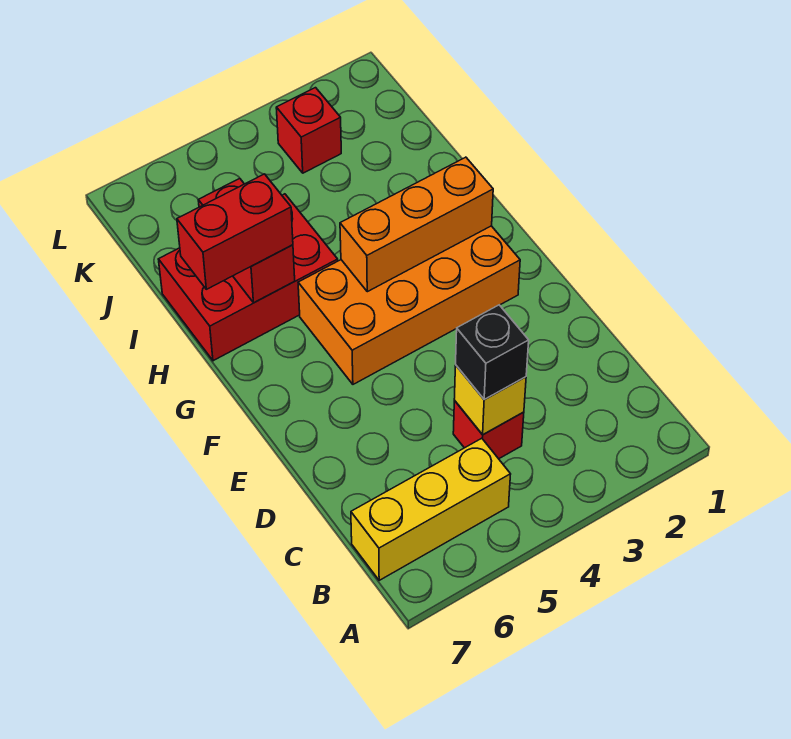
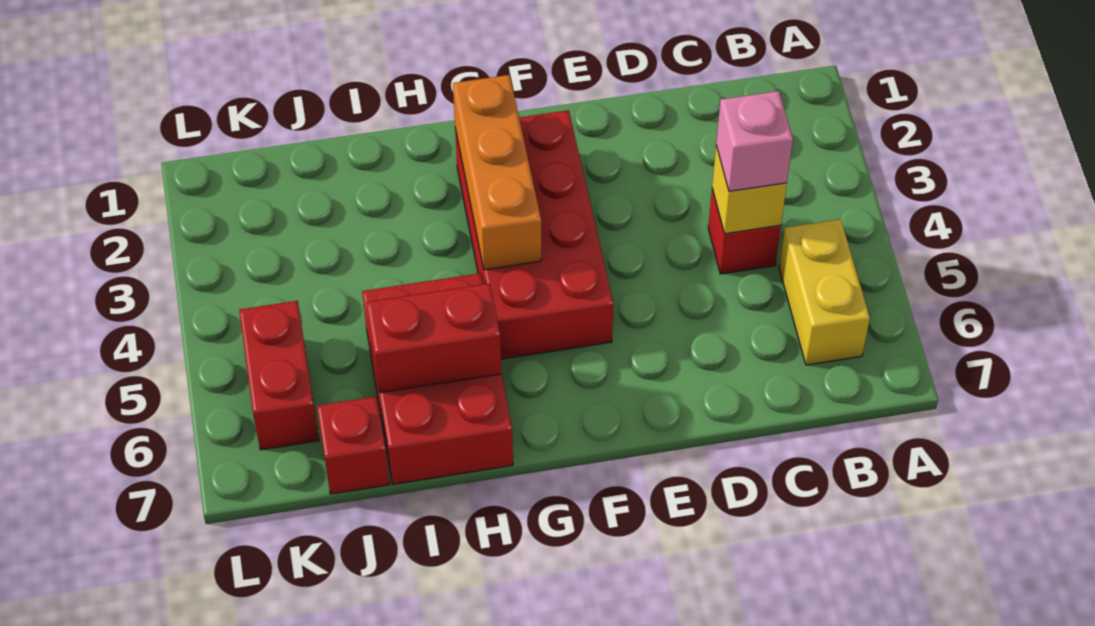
yellow 1x3 brick [351,438,511,580] -> yellow 1x2 brick [779,219,870,365]
black 1x1 brick [456,305,529,400] -> pink 1x1 brick [716,91,793,191]
orange 2x4 brick [298,226,520,384] -> red 2x4 brick [455,110,613,359]
red 1x2 brick [177,174,293,289] -> red 1x2 brick moved to [239,301,319,450]
red 1x1 brick [276,88,341,173] -> red 1x1 brick moved to [317,396,389,494]

